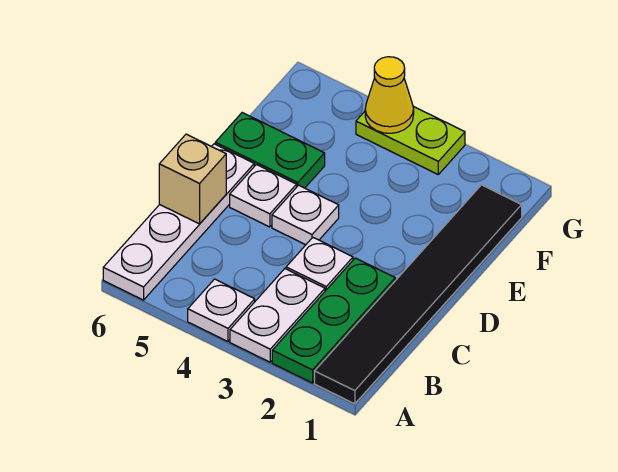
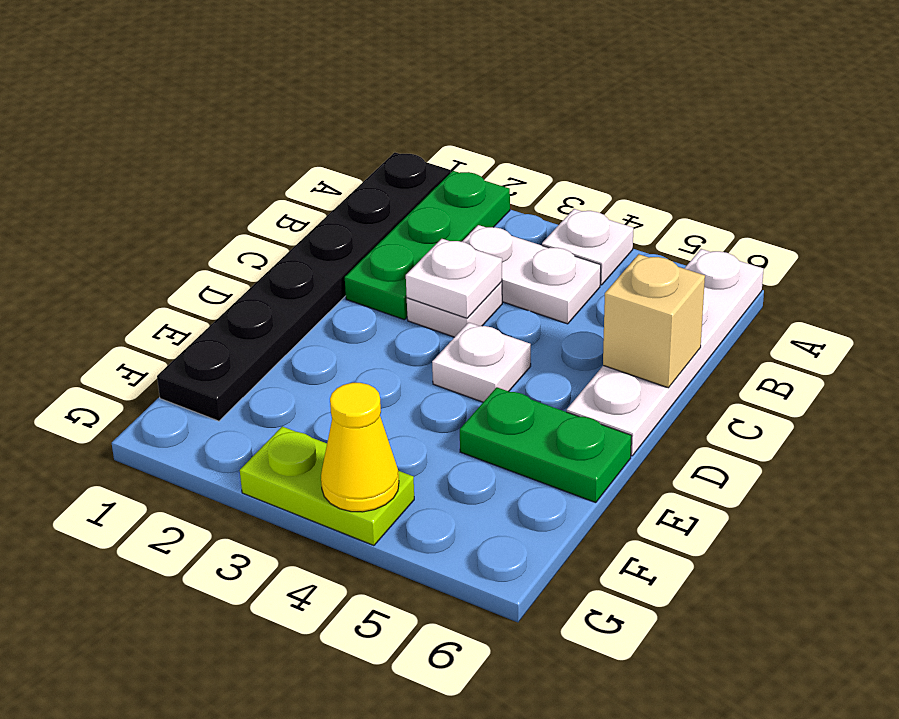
black 1x6 tile [315,185,522,404] -> black 1x6 plate [157,153,450,421]
white 1x2 plate [230,269,325,362] -> white 1x2 plate turned to [462,225,601,324]
white 1x1 plate [230,165,297,227] -> white 1x1 plate moved to [406,239,502,318]

